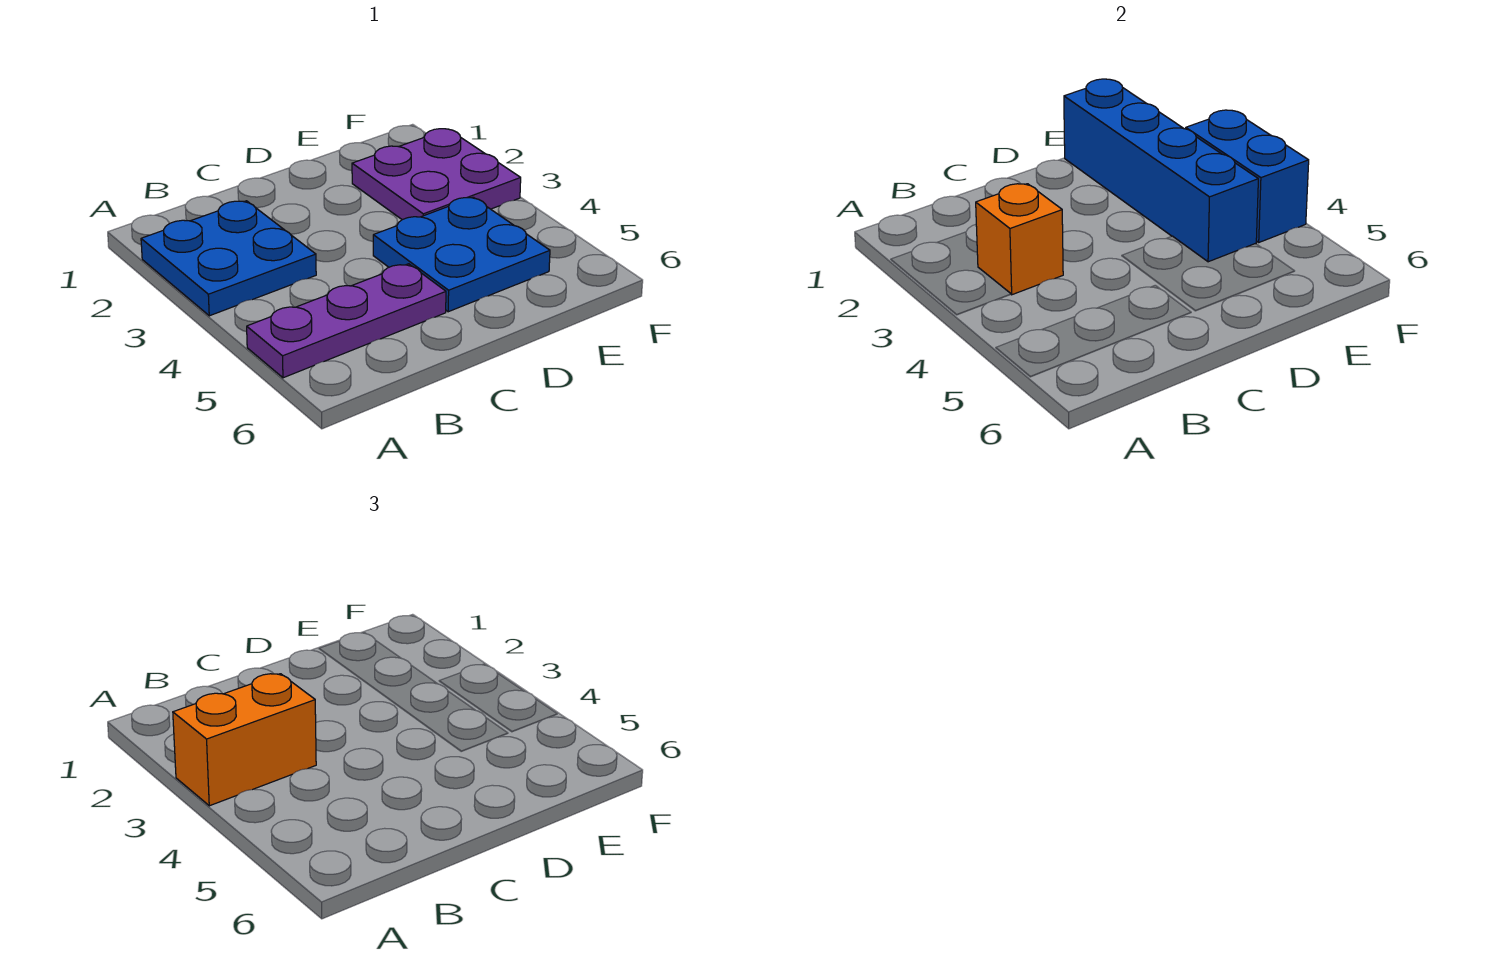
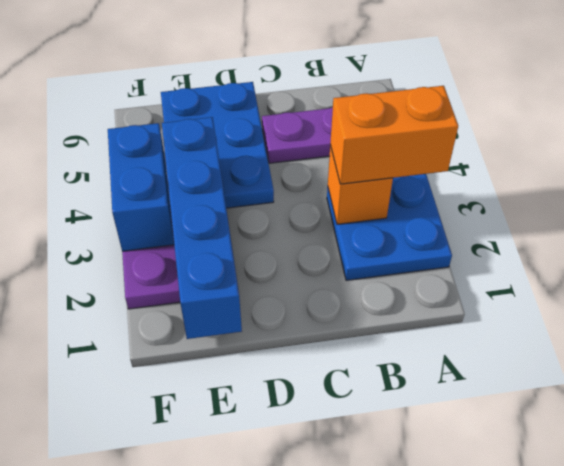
blue 2x2 plate [373,197,550,312] -> blue 2x3 plate [161,82,274,208]

